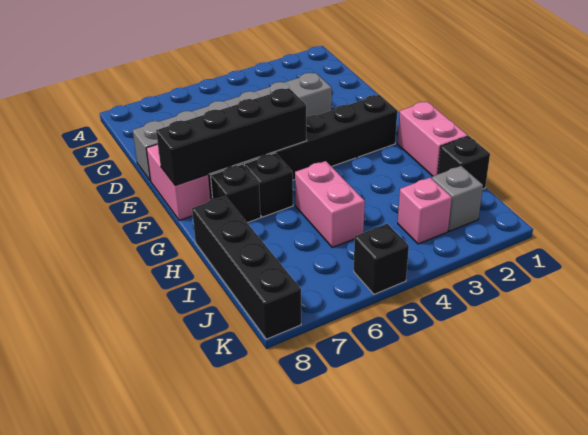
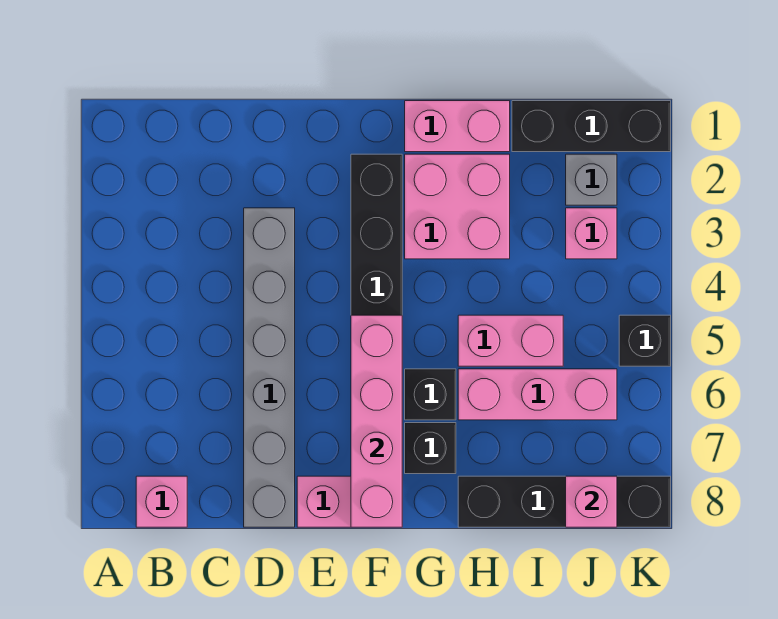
none -> pink 1x1 brick [136,476,187,527]
black 1x4 brick [156,88,307,186] -> pink 1x4 brick [351,315,402,527]
none -> pink 2x2 brick [405,154,510,259]
none -> pink 1x3 brick [458,369,617,420]
black 1x1 brick [438,136,490,189] -> black 1x3 brick [512,101,671,152]
none -> pink 1x1 brick [566,476,617,527]

